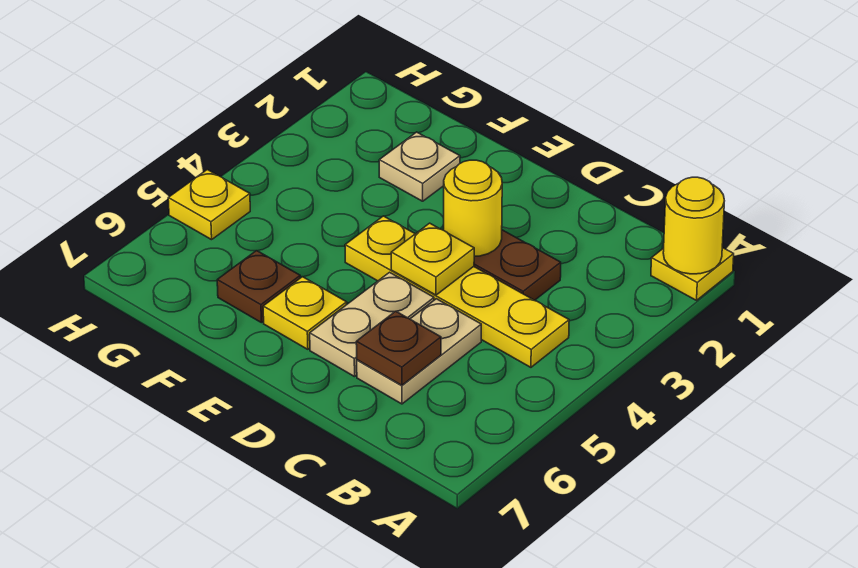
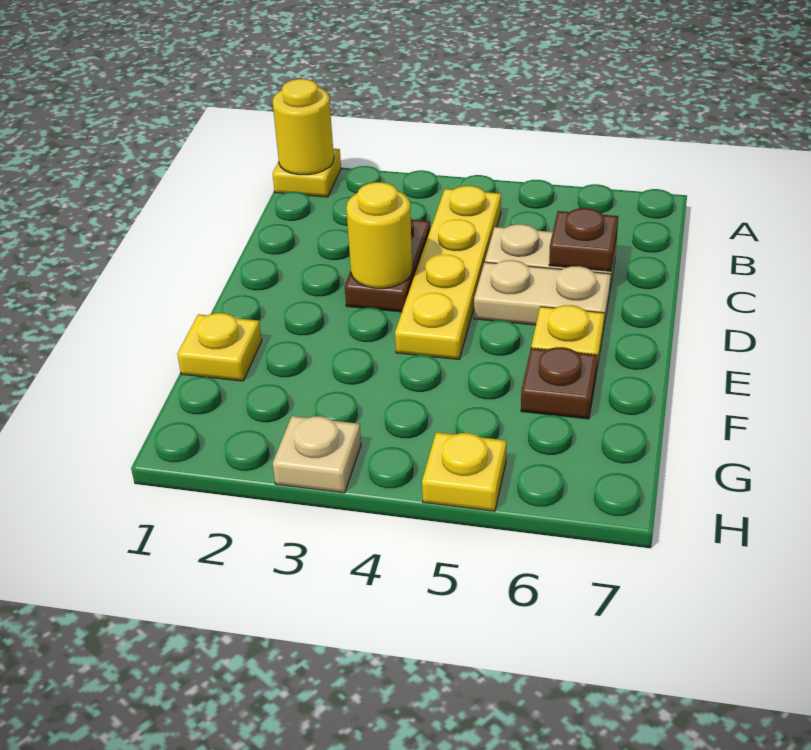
yellow 1x1 plate [391,223,474,295] -> yellow 1x1 plate moved to [177,313,262,381]
tan 1x1 plate [379,132,460,201] -> tan 1x1 plate moved to [273,416,361,493]

